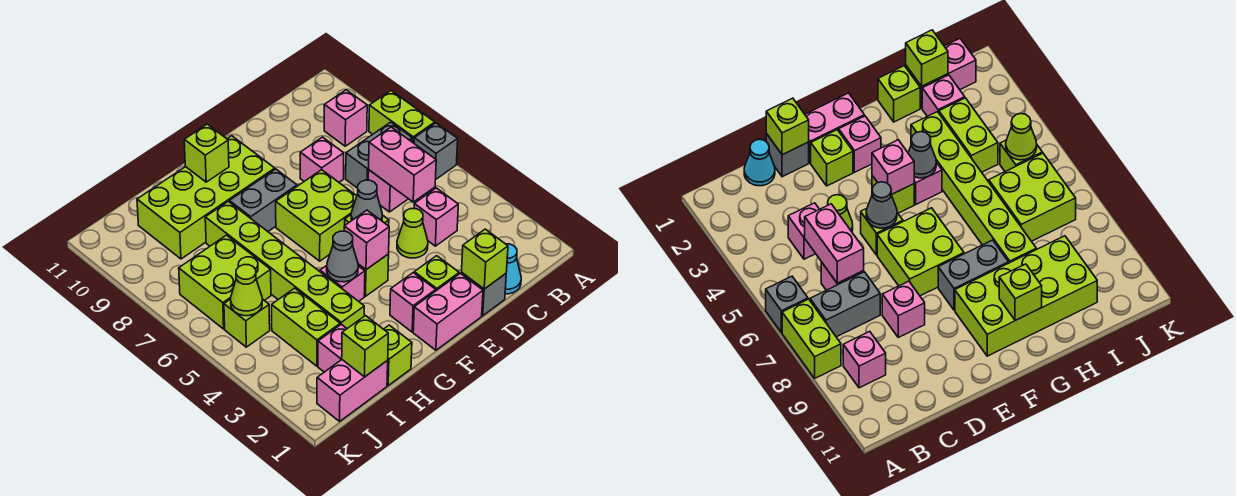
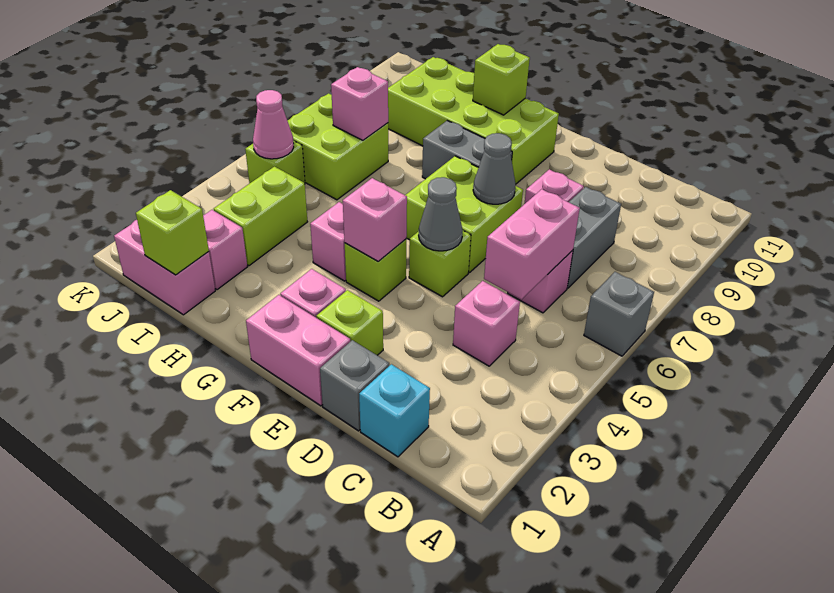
lime 1x2 brick [369,91,435,143] -> none
grey 1x2 brick [346,122,412,188] -> grey 1x2 brick turned to [567,187,621,288]
pink 1x1 brick [324,90,367,146] -> pink 1x1 brick moved to [331,67,388,140]
cyan 1x1 cone [505,244,521,294] -> cyan 1x1 brick [359,364,430,457]
lime 1x1 brick [462,229,508,289] -> none
lime 1x1 cone [397,209,428,258] -> none
grey 1x1 cone [327,231,358,282] -> grey 1x1 cone moved to [473,133,516,204]
lime 1x1 brick [384,325,412,385] -> none
lime 1x6 brick [205,201,364,328] -> none
lime 1x1 cone [231,265,262,316] -> pink 1x1 cone [253,90,294,159]

